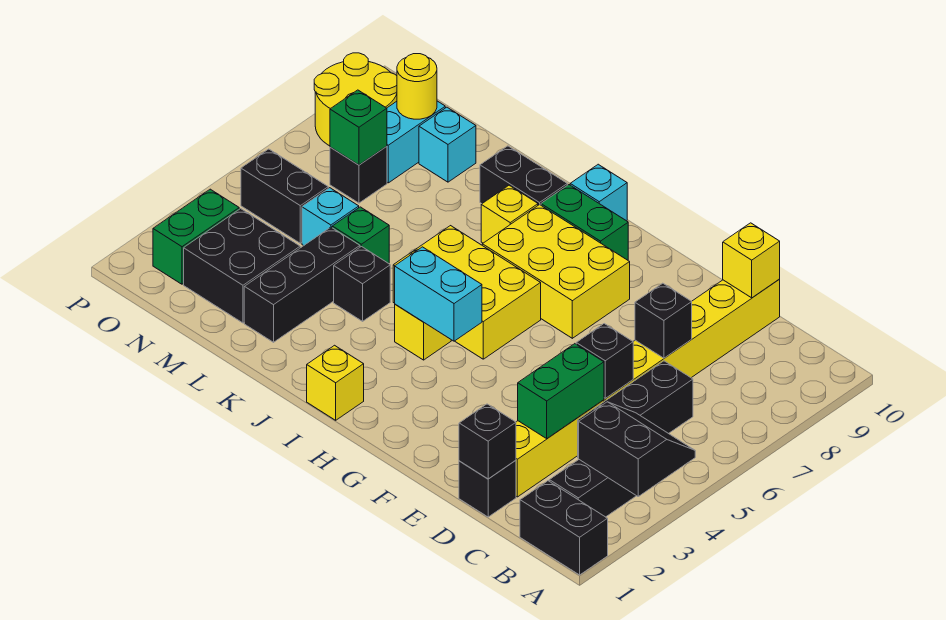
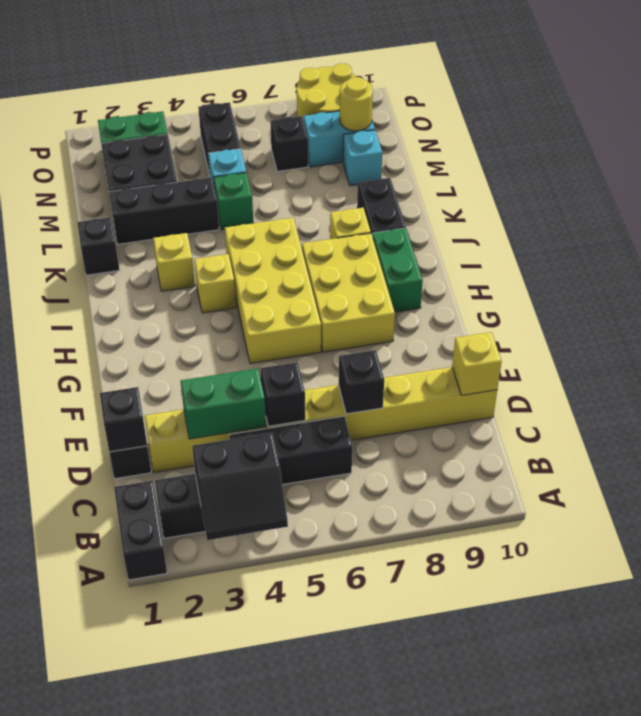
black 2x2 slope [579,402,695,496] -> black 2x2 slope turned to [192,433,288,540]
cyan 1x2 brick [395,247,482,341] -> none
yellow 2x3 brick [393,226,541,359] -> yellow 2x4 brick [225,218,321,363]
yellow 1x1 brick [307,345,364,420] -> yellow 1x1 brick moved to [153,233,195,291]
cyan 1x1 brick [570,164,627,221] -> none
black 1x1 brick [334,246,390,321] -> black 1x1 brick moved to [77,217,120,275]
green 1x1 brick [330,90,387,165] -> none

